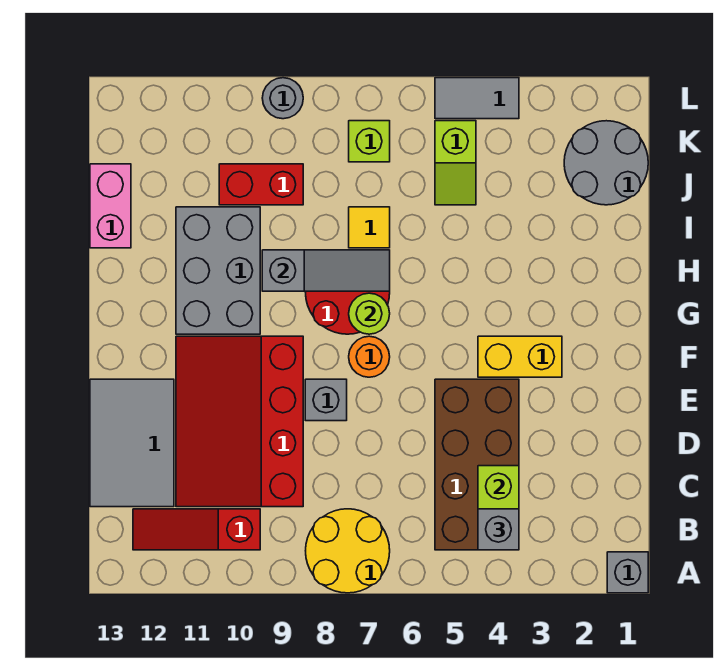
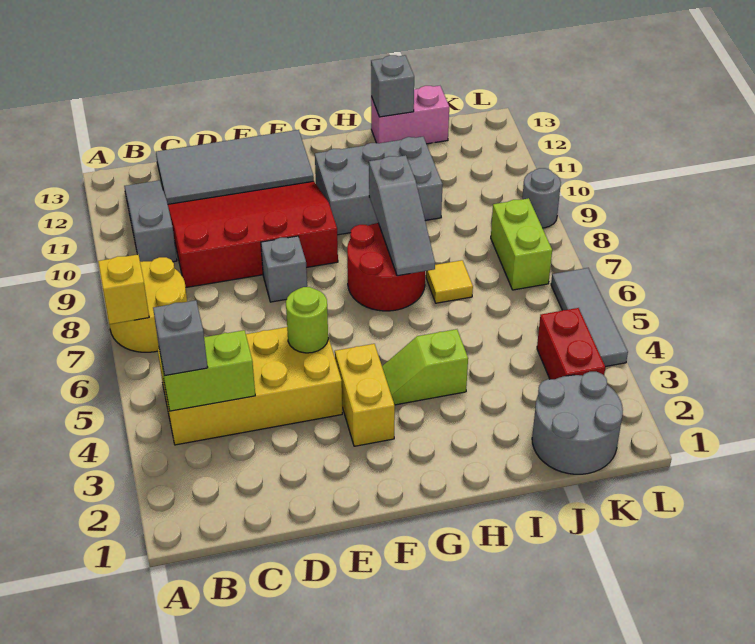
grey 1x1 brick [607,552,648,593] -> grey 1x1 brick moved to [371,55,414,117]
none -> yellow 1x1 brick [98,254,149,324]
brown 2x4 brick [435,379,519,550] -> yellow 2x4 brick [158,327,342,445]
red 1x3 slope [133,509,260,550] -> grey 1x3 slope [124,180,177,262]
grey 2x3 tile [90,379,174,507] -> grey 2x4 tile [156,130,314,204]
orange 1x1 round brick [349,336,390,377] -> none
lime 1x1 round brick [349,293,390,334] -> lime 1x1 round brick moved to [286,287,328,353]
lime 1x2 slope [435,121,476,205] -> lime 1x2 slope moved to [382,329,468,405]
red 1x2 brick [219,164,303,205] -> red 1x2 brick moved to [537,308,605,379]
lime 1x1 brick [349,121,390,162] -> lime 1x2 brick [491,198,552,290]
grey 1x2 tile [435,78,519,119] -> grey 1x3 tile [551,268,628,367]

